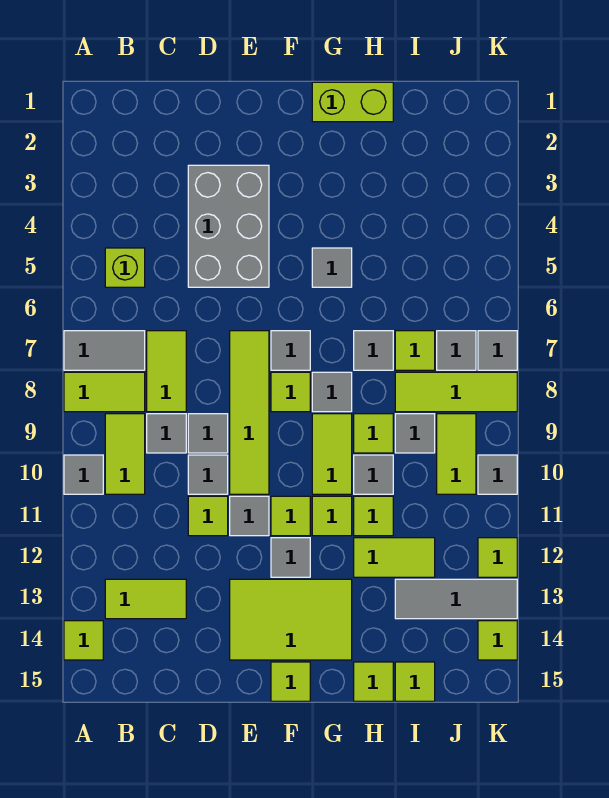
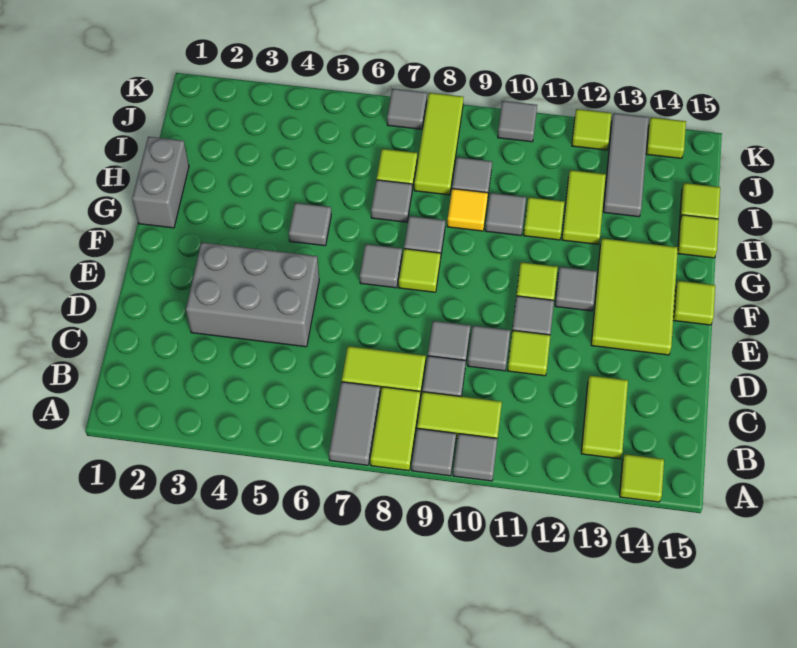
lime 1x1 brick [105,248,145,287] -> none
lime 1x4 tile [230,331,269,494] -> none
lime 1x2 brick [312,82,393,122] -> grey 1x2 brick [132,137,189,228]
lime 1x2 tile [312,414,352,494] -> none
lime 1x1 tile [312,496,352,536] -> none
lime 1x1 tile [354,414,393,453] -> yellow 1x1 tile [447,189,488,231]
grey 1x1 tile [437,331,476,370] -> grey 1x1 tile moved to [412,429,456,476]
lime 1x2 tile [437,414,476,494] -> none

